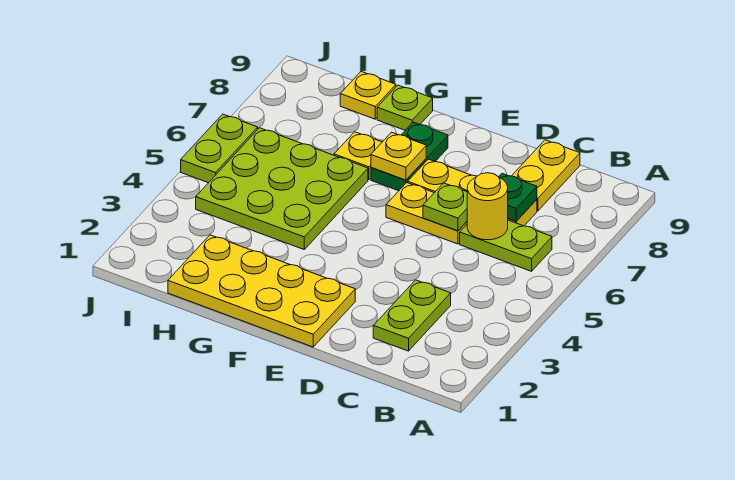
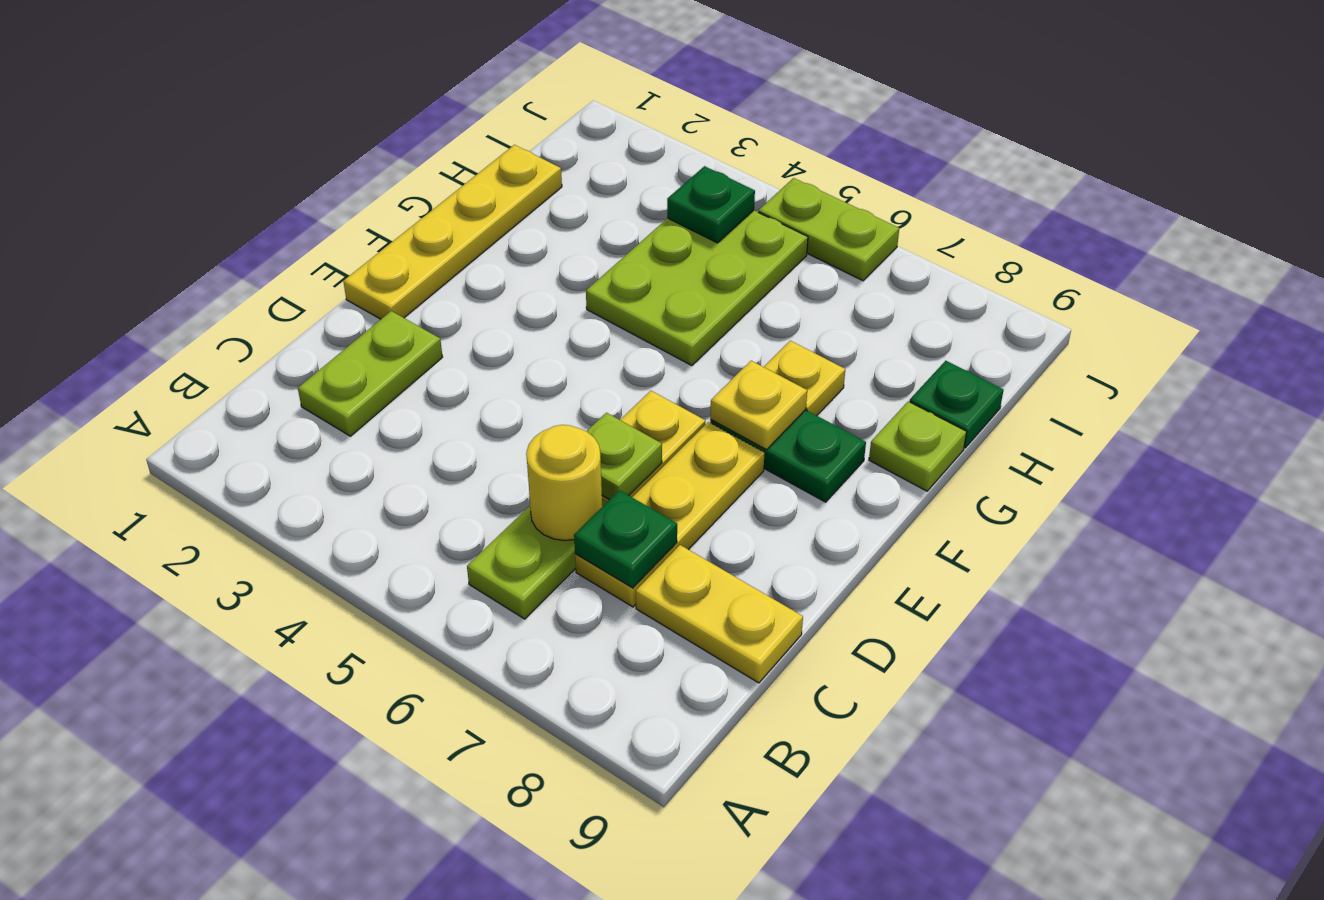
lime 1x2 plate [373,280,451,351] -> lime 1x2 plate turned to [298,311,442,436]
yellow 2x4 plate [168,235,355,347] -> yellow 1x4 plate [343,145,562,319]
lime 3x3 plate [196,128,368,249] -> lime 2x3 plate [586,210,808,366]
yellow 1x1 plate [340,72,396,119] -> green 1x1 plate [910,361,1003,448]
none -> green 1x1 plate [667,166,755,243]

